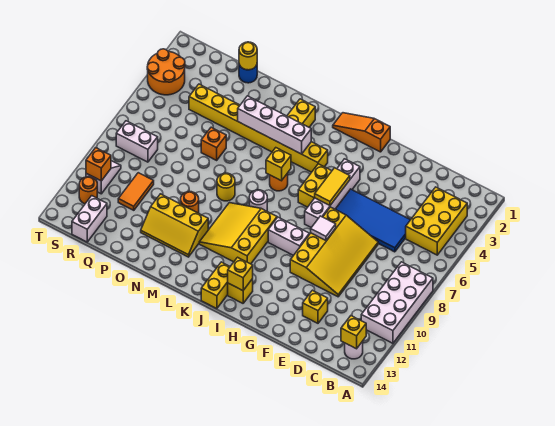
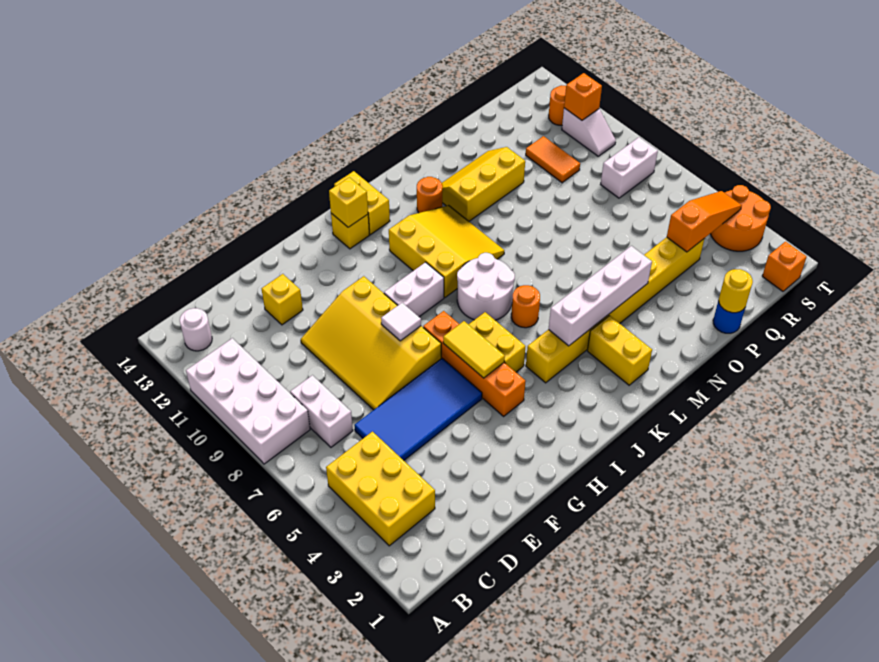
yellow 1x1 brick [341,316,366,349] -> none
orange 1x3 slope [333,113,390,152] -> orange 1x3 slope moved to [667,191,742,252]
white 1x4 brick [305,159,360,228] -> orange 1x4 brick [423,311,526,416]
yellow 1x1 brick [266,148,291,181] -> none
white 1x1 round brick [249,190,267,211] -> white 2x2 round brick [457,253,515,320]
yellow 1x1 round brick [217,173,235,201] -> none
orange 1x1 round brick [181,192,199,213] -> orange 1x1 round brick moved to [417,177,443,213]
orange 1x1 brick [201,127,226,160] -> orange 1x1 brick moved to [762,241,807,291]
white 1x2 brick [72,196,107,242] -> white 1x2 brick moved to [290,375,353,447]

